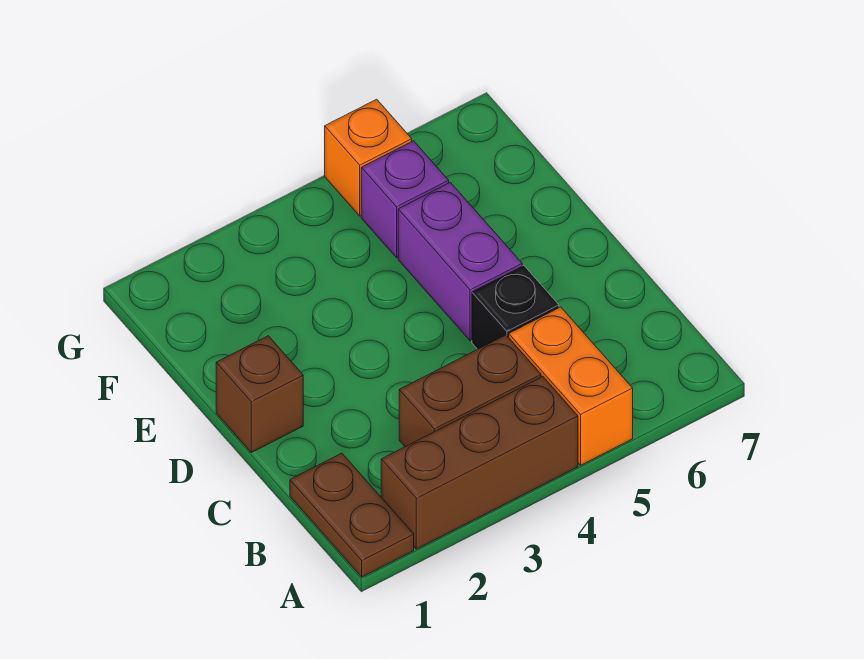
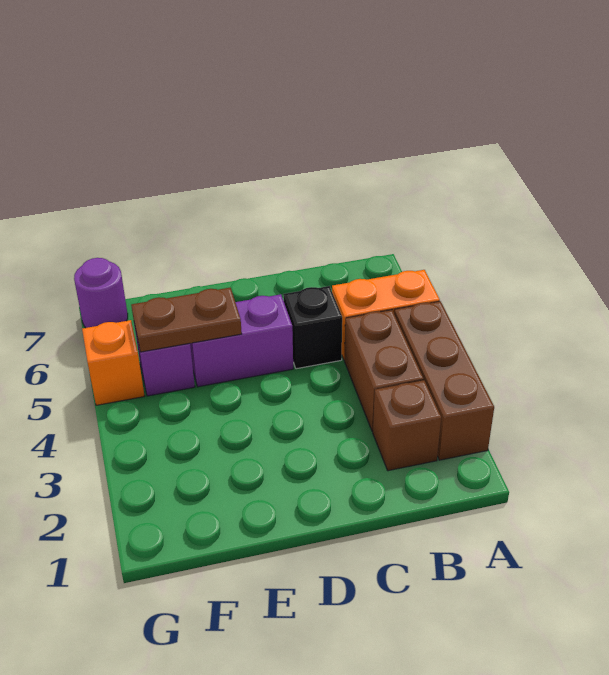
brown 1x2 plate [290,453,414,577] -> brown 1x2 plate moved to [131,287,242,352]
brown 1x1 brick [216,336,303,452] -> brown 1x1 brick moved to [373,380,441,471]
none -> purple 1x1 round brick [74,258,128,328]

